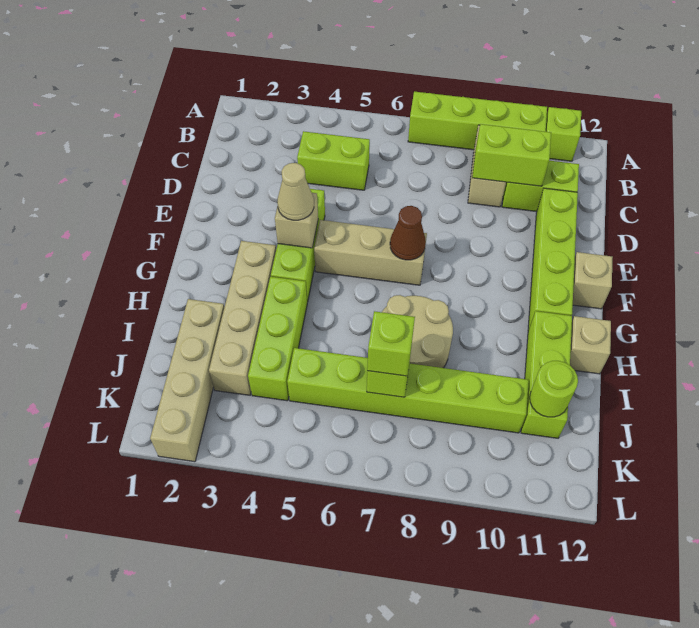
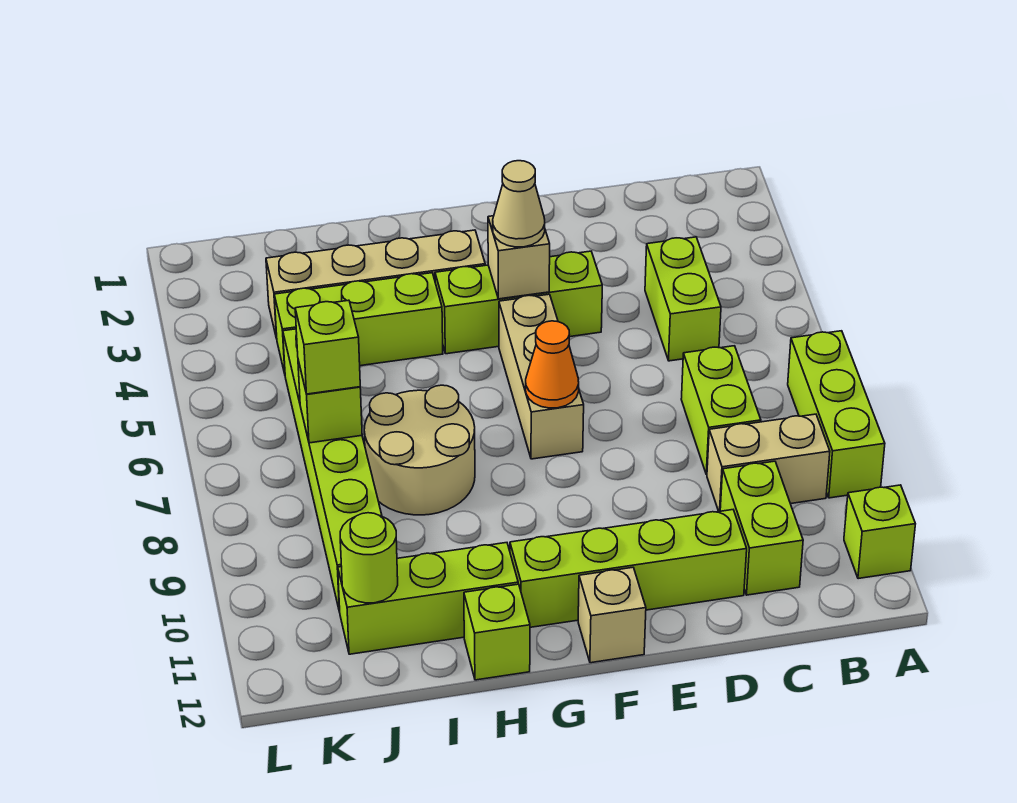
lime 1x4 brick [408,92,547,150] -> lime 1x3 brick [788,331,885,498]
lime 1x2 brick [472,124,551,186] -> lime 1x2 brick moved to [681,346,761,475]
brown 1x1 cone [390,206,426,260] -> orange 1x1 cone [526,321,579,408]
tan 1x1 brick [570,316,611,374] -> lime 1x1 brick [464,584,530,680]
tan 1x4 brick [150,299,224,462] -> none

